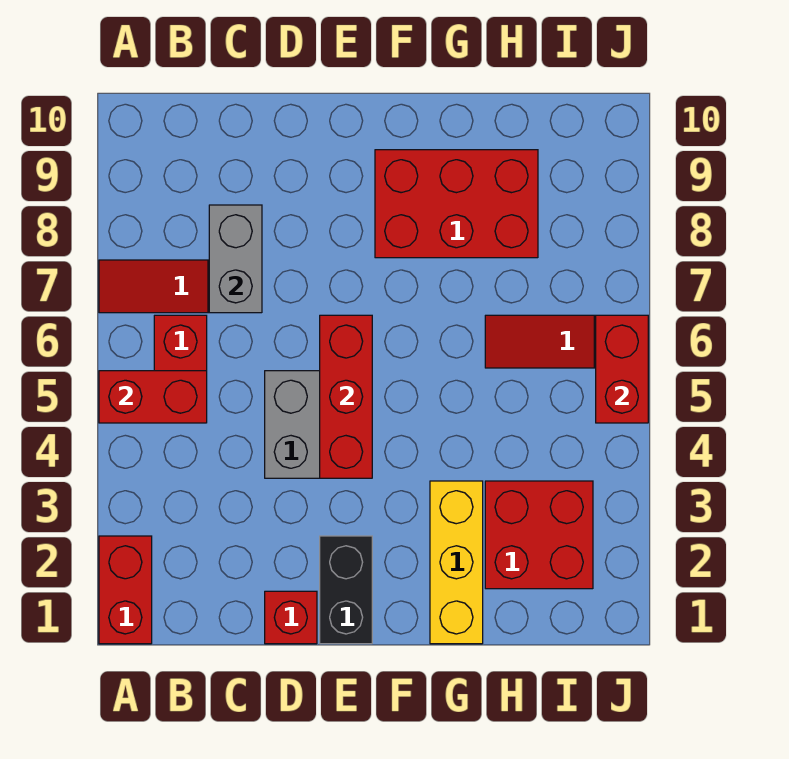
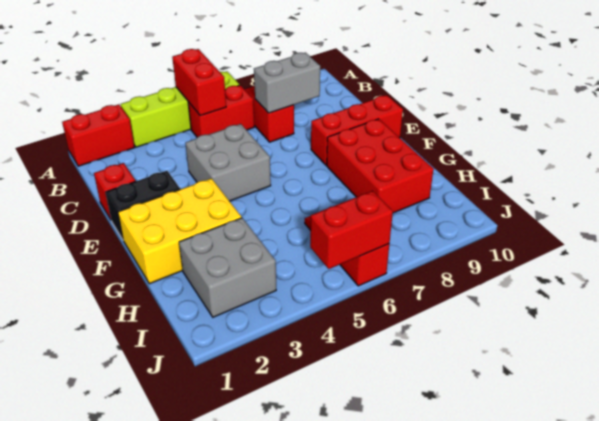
none -> lime 1x4 brick [121,71,239,147]
red 1x3 brick [320,315,372,478] -> red 1x3 brick moved to [311,95,403,165]
yellow 1x3 brick [430,481,483,644] -> yellow 2x3 brick [118,178,242,284]
red 2x2 brick [485,481,593,589] -> grey 2x2 brick [179,218,276,317]

